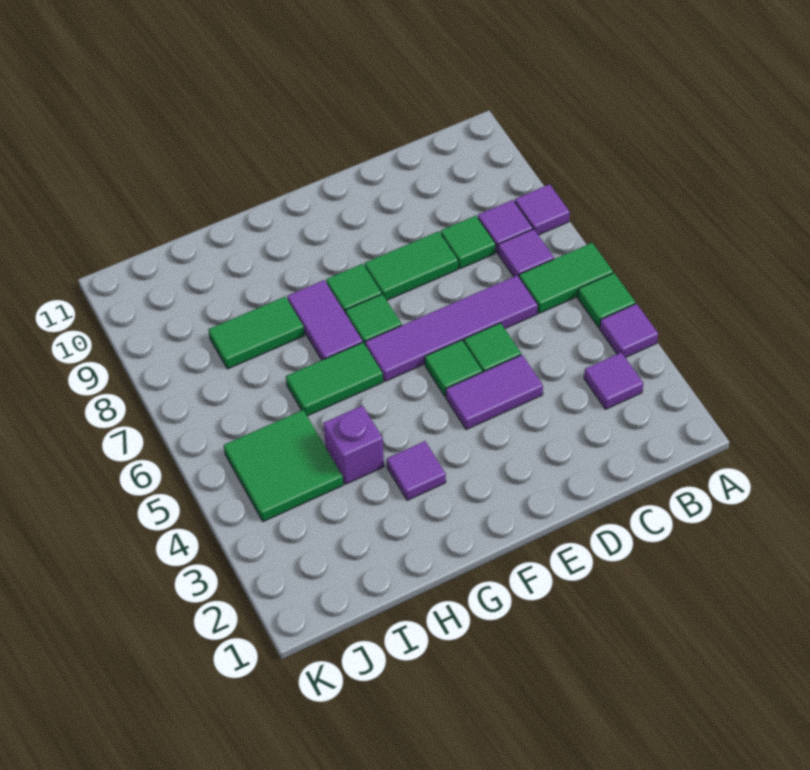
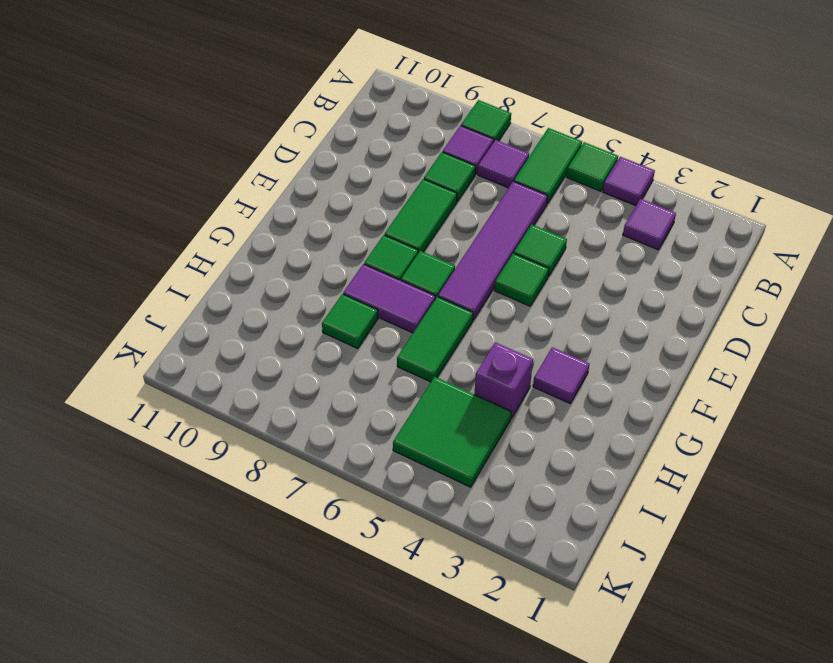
purple 1x1 tile [515,184,570,235] -> green 1x1 tile [461,100,511,141]
purple 1x2 tile [446,355,543,430] -> none
green 1x2 tile [208,297,304,369] -> green 1x1 tile [322,294,378,348]

